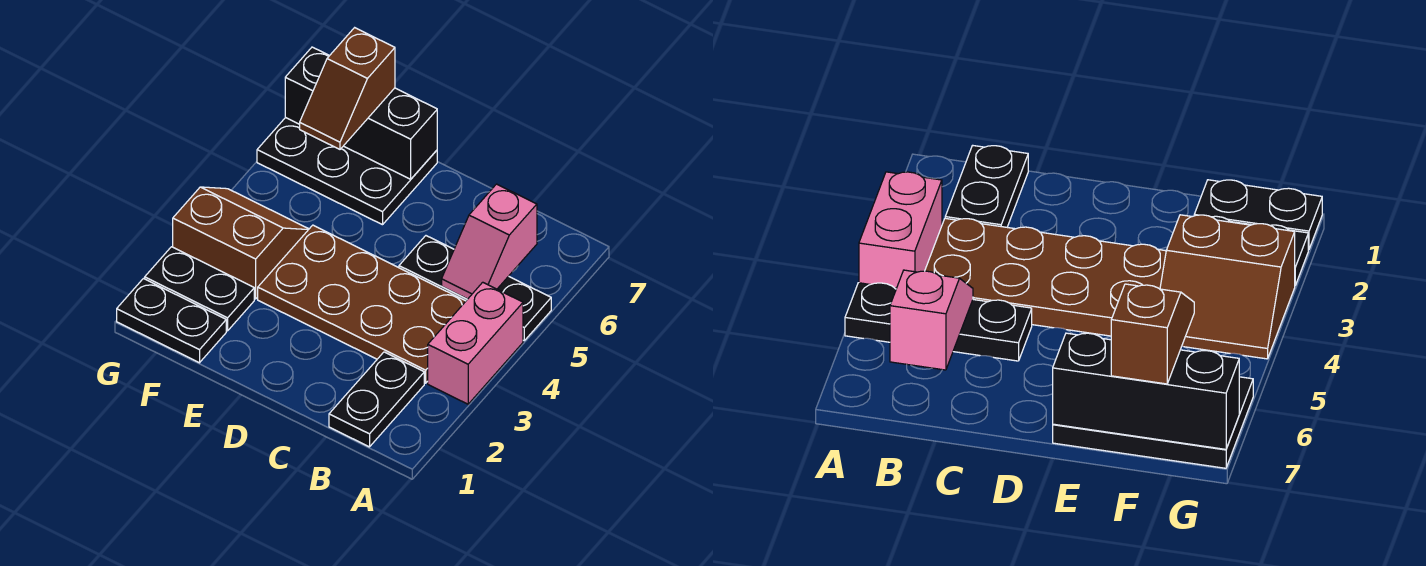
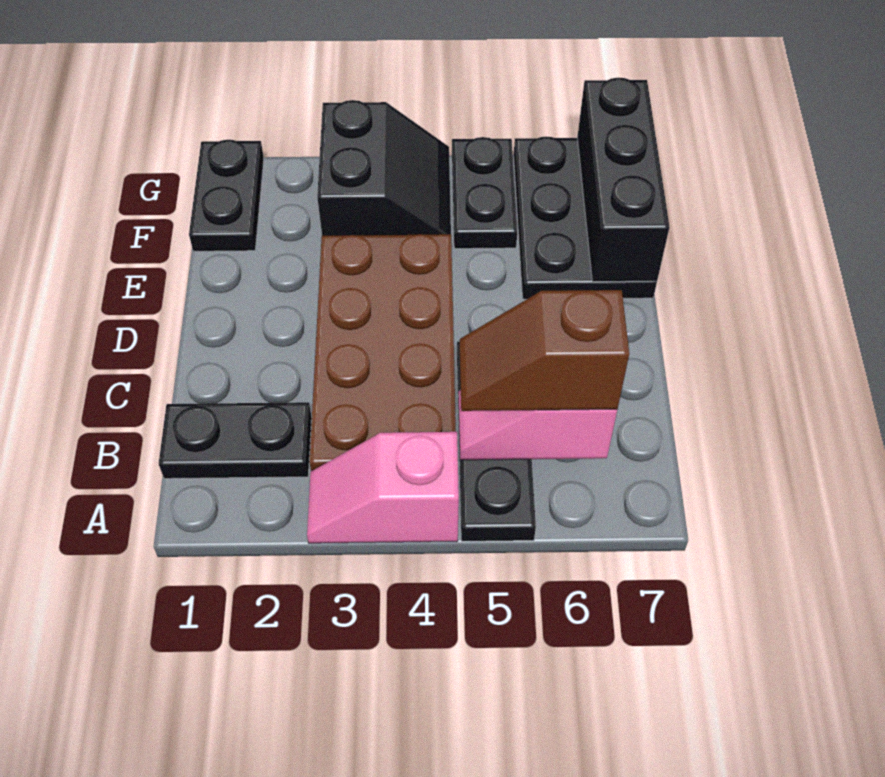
pink 1x2 brick [428,282,523,404] -> pink 1x2 slope [307,432,459,543]
black 1x2 plate [145,247,254,331] -> black 1x2 plate moved to [452,137,517,249]
brown 2x2 slope [173,187,309,299] -> black 2x2 slope [317,100,451,236]
brown 1x2 slope [300,28,395,149] -> brown 1x2 slope moved to [460,290,629,411]

